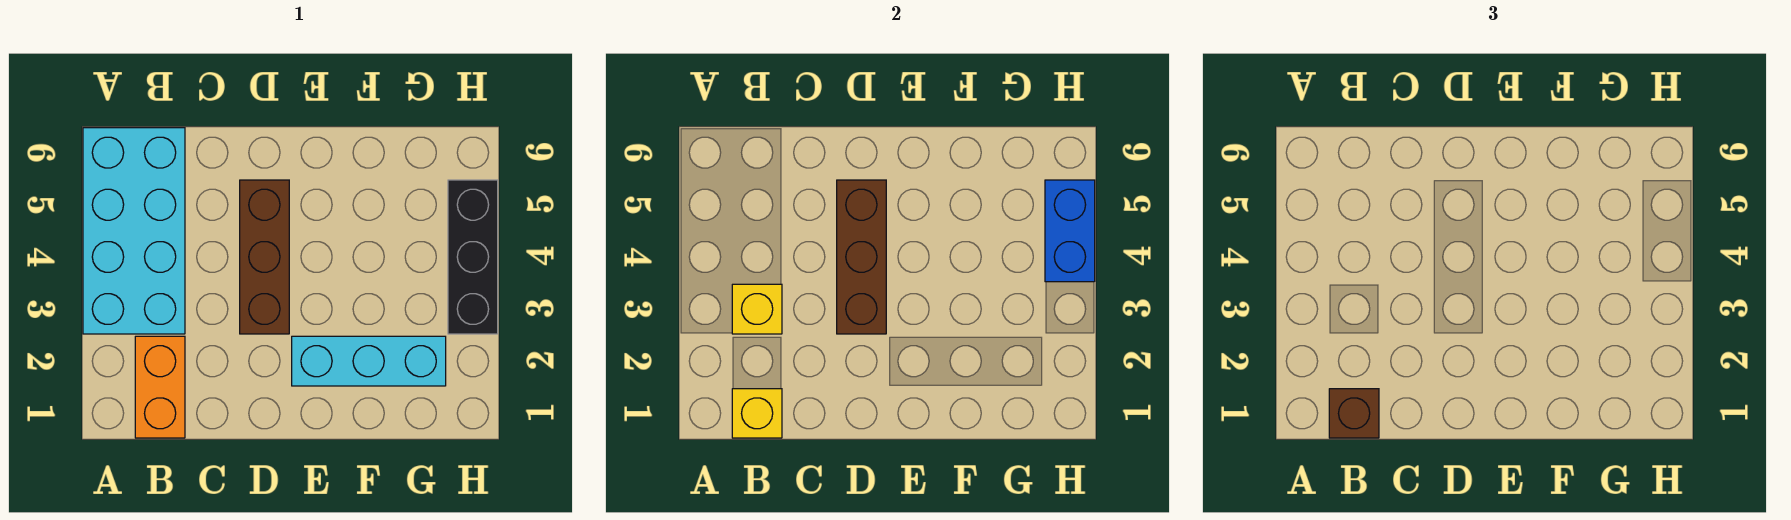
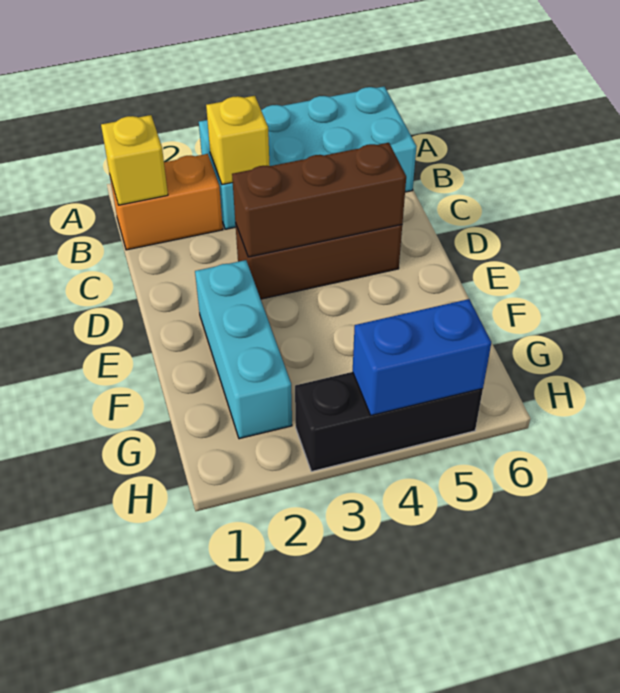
brown 1x1 brick [1329,389,1379,438] -> none

